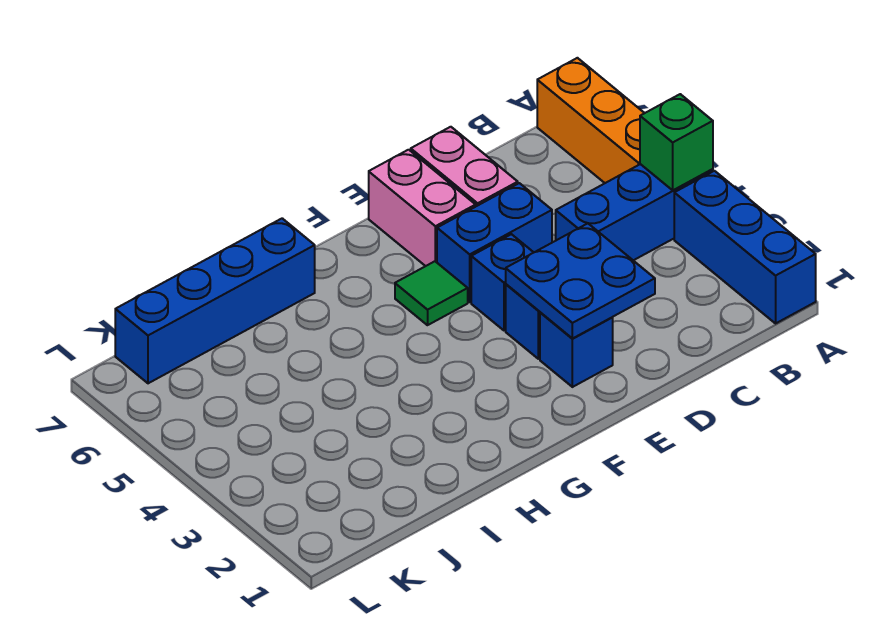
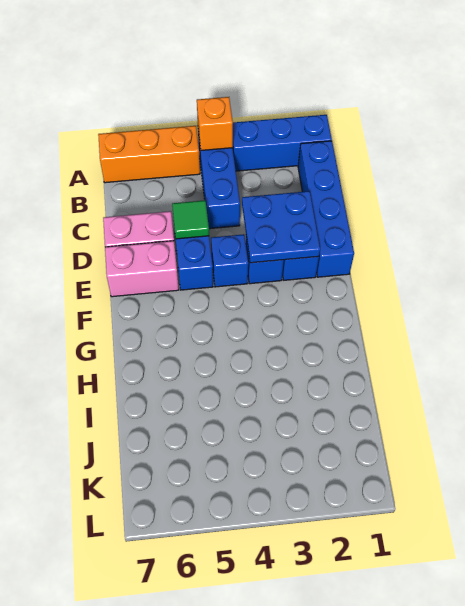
green 1x1 brick [640,94,713,190] -> orange 1x1 brick [197,97,233,150]
green 1x1 tile [395,261,468,325] -> green 1x1 tile moved to [172,200,209,239]
blue 1x4 brick [115,218,315,383] -> blue 1x4 brick moved to [298,141,354,277]

